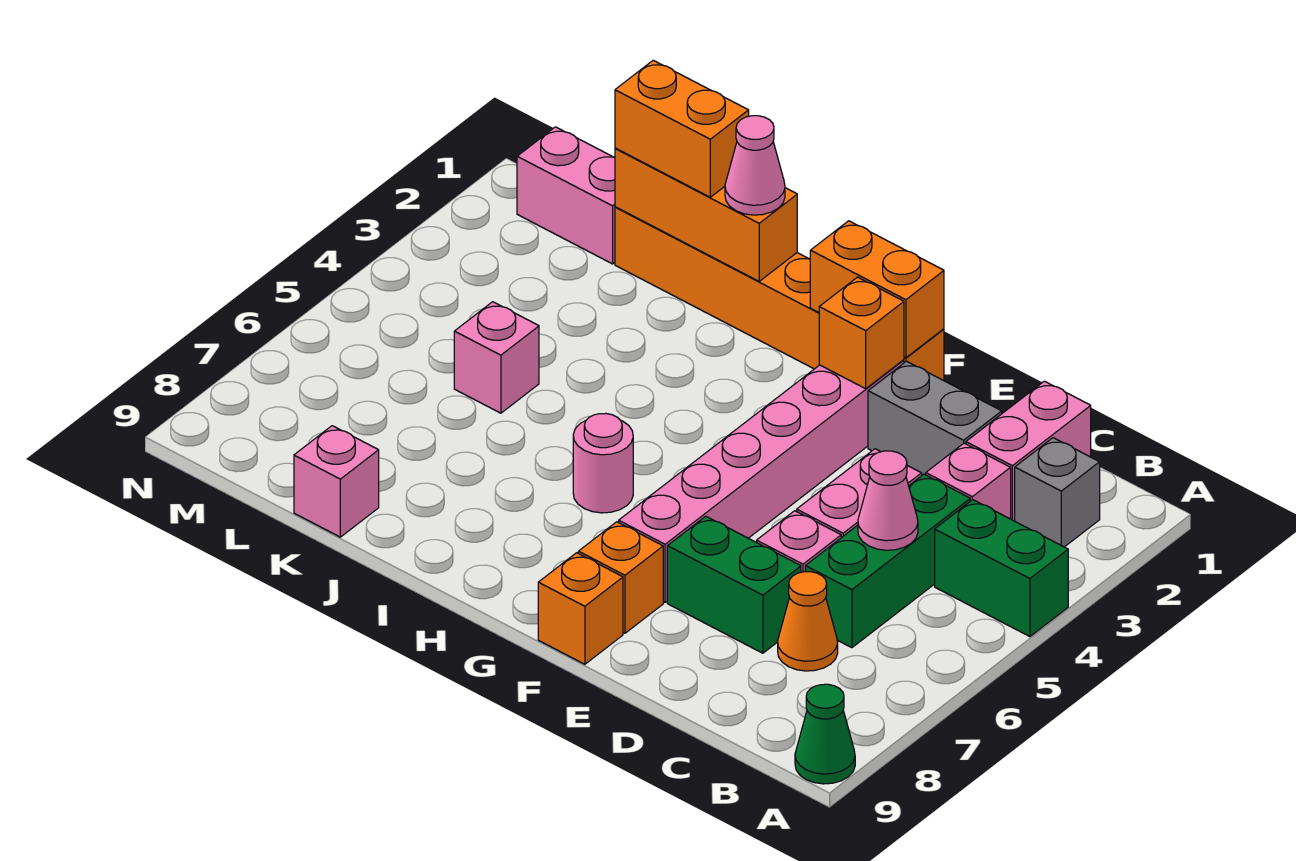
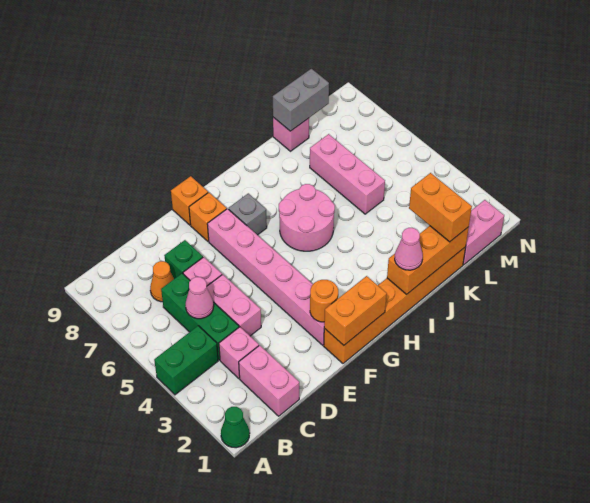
green 1x1 cone [795,684,855,784] -> green 1x1 cone moved to [221,407,249,448]
grey 1x1 brick [1015,438,1100,547] -> grey 1x1 brick moved to [229,193,267,235]
grey 1x2 brick [868,361,1002,475] -> grey 1x2 brick moved to [273,69,329,131]
green 1x2 brick [667,516,801,653] -> green 1x1 brick [164,240,203,279]
orange 1x1 brick [819,277,904,389] -> orange 1x1 round brick [310,280,338,322]
pink 1x1 round brick [573,414,633,513] -> pink 2x2 round brick [279,184,335,251]
orange 1x2 brick [615,60,749,197] -> orange 1x2 brick turned to [409,173,472,242]
pink 1x1 brick [454,302,539,413] -> pink 1x3 brick [310,134,385,214]

